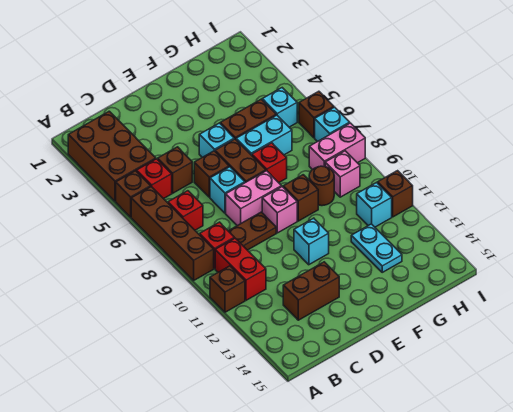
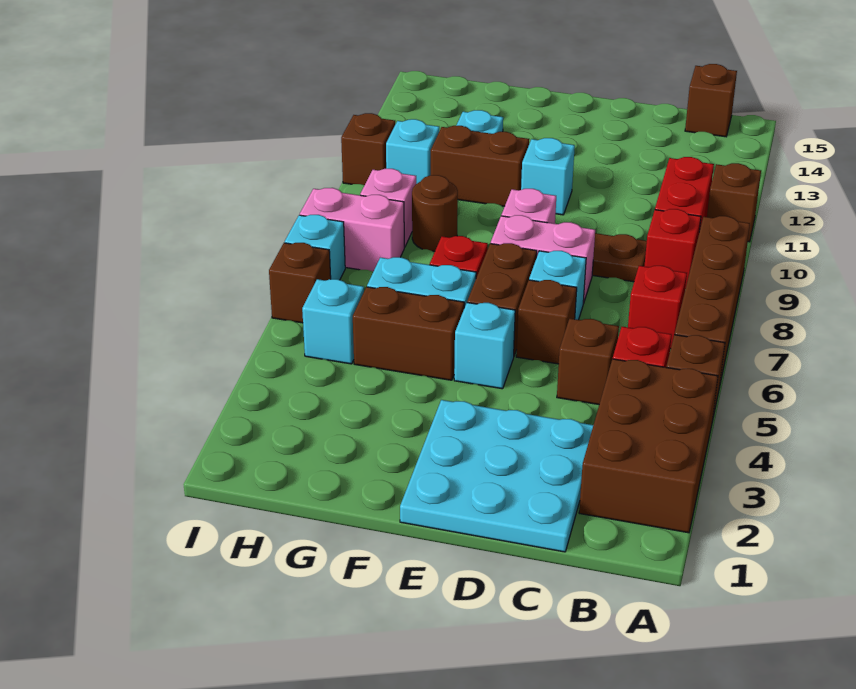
none -> cyan 3x3 plate [400,400,593,552]
brown 1x2 brick [283,262,339,320] -> brown 1x2 brick moved to [431,126,529,206]
brown 1x1 brick [283,175,318,221] -> brown 1x1 brick moved to [685,64,737,137]

